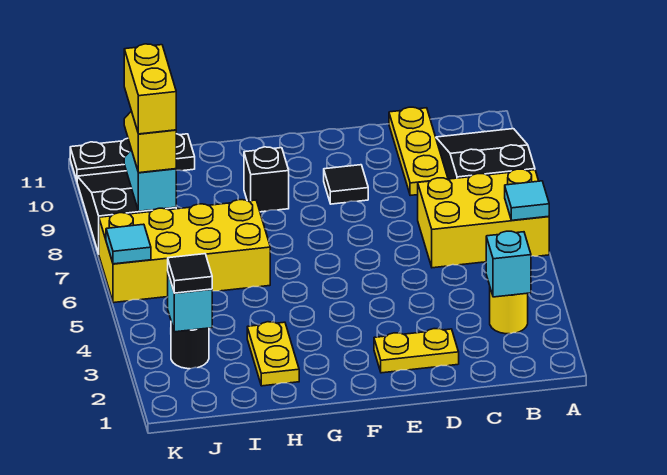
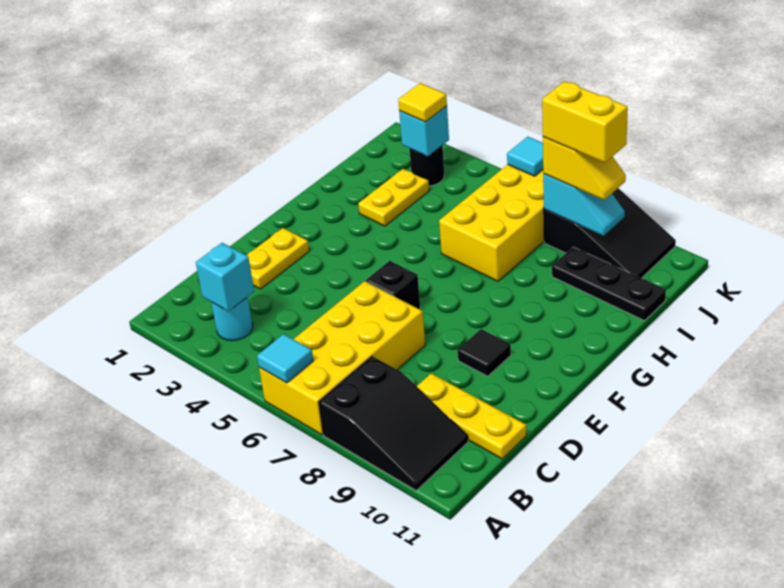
yellow 2x3 brick [418,169,549,268] -> yellow 2x4 brick [259,281,425,435]
yellow 1x1 round brick [490,288,528,334] -> cyan 1x1 round brick [211,297,253,341]
black 1x1 brick [244,147,289,212] -> black 1x1 brick moved to [366,261,420,309]
yellow 1x2 plate [247,322,299,386] -> yellow 1x2 plate turned to [358,169,429,226]
black 1x3 plate [70,134,195,180] -> black 1x3 plate turned to [552,247,666,321]
black 1x1 tile [168,254,212,293] -> yellow 1x1 tile [398,83,447,122]

